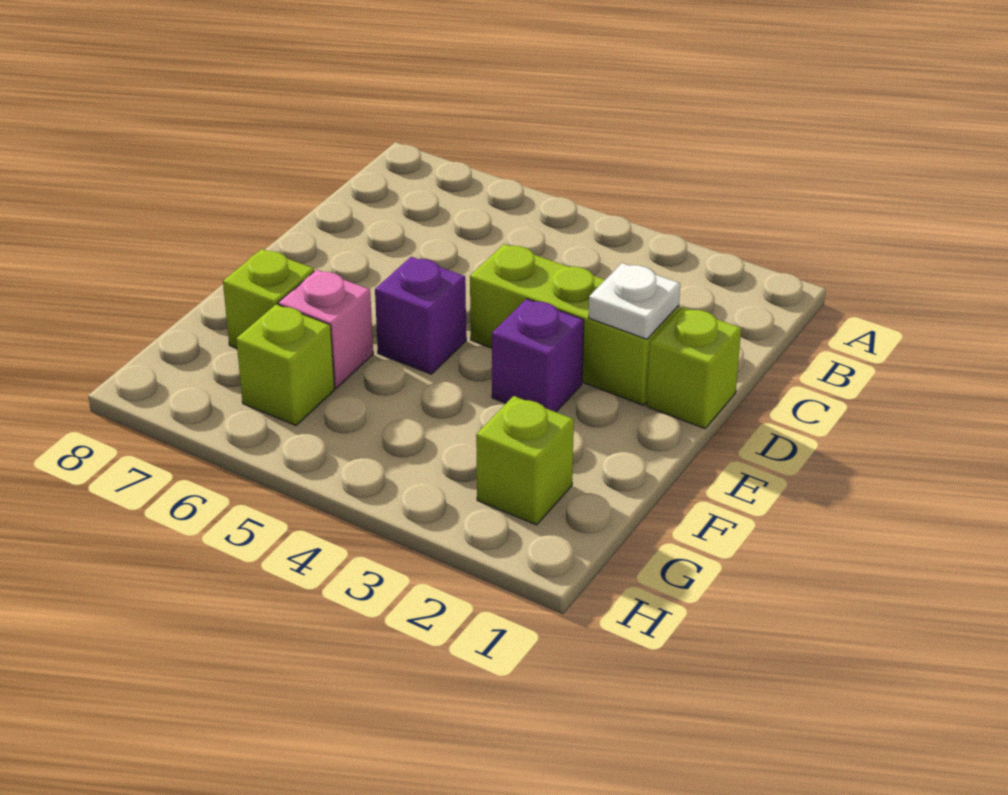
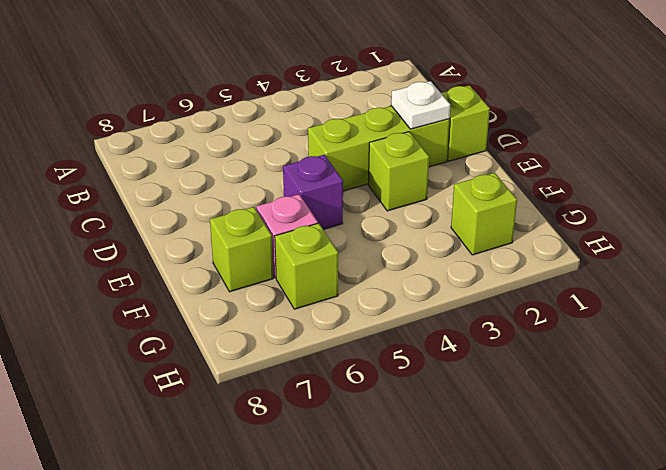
purple 1x1 brick [492,299,584,412] -> lime 1x1 brick [368,132,429,211]

